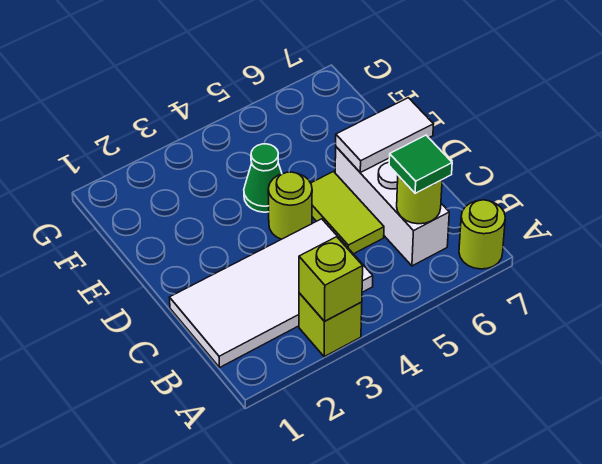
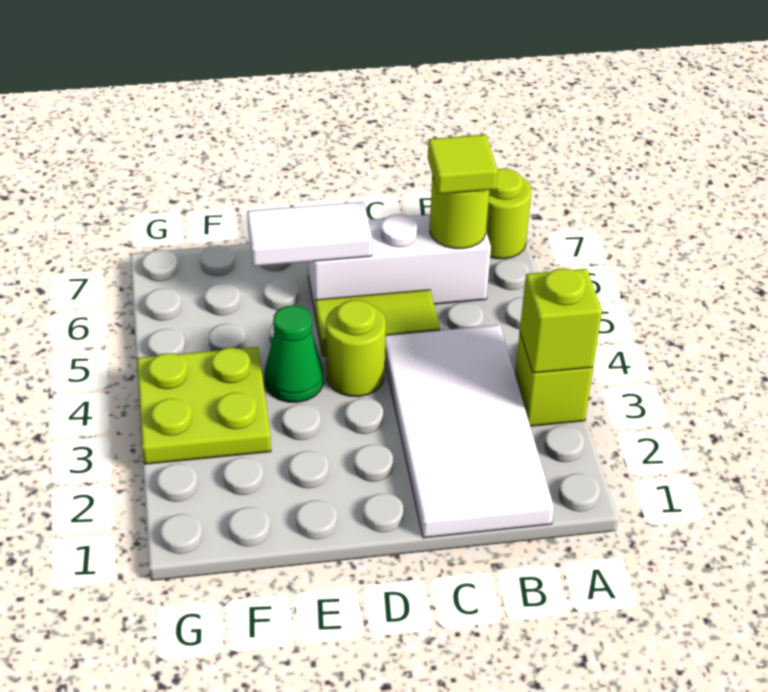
green 1x1 tile [389,135,452,193] -> lime 1x1 tile [428,135,498,194]
white 1x2 tile [336,98,434,172] -> white 1x2 tile turned to [247,202,372,266]
none -> lime 2x2 plate [137,347,271,464]

